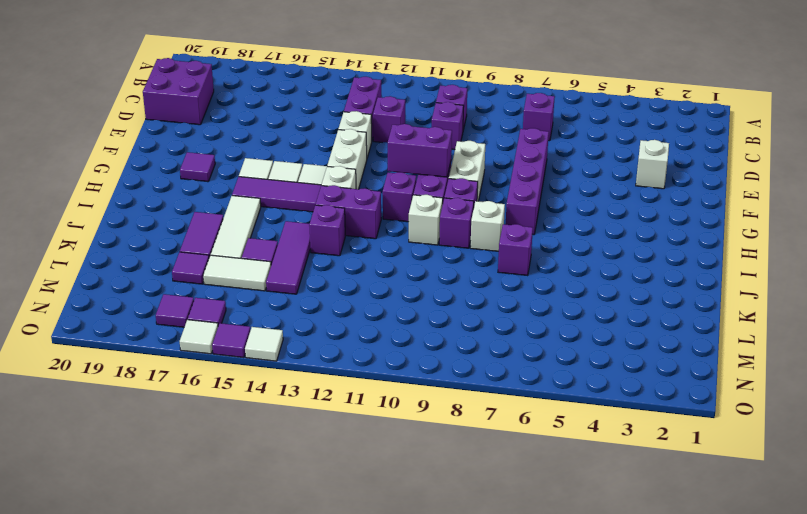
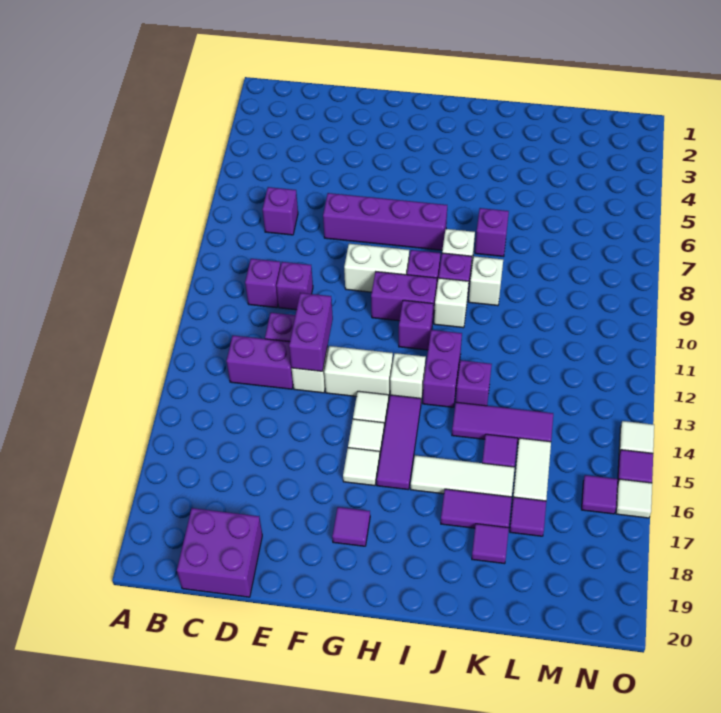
white 1x1 brick [636,140,669,189] -> white 1x1 brick moved to [469,256,503,306]
purple 1x2 brick [388,124,452,177] -> purple 1x2 brick moved to [289,293,333,371]
purple 1x1 tile [156,294,194,327] -> purple 1x1 tile moved to [472,524,509,564]

